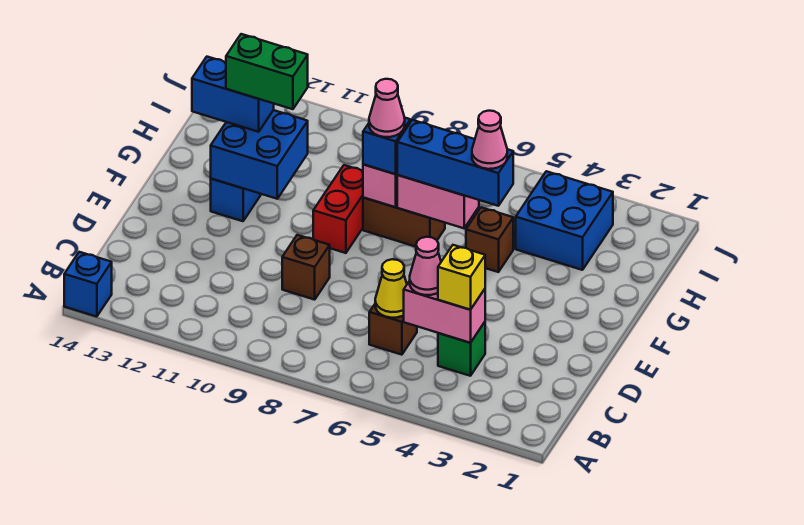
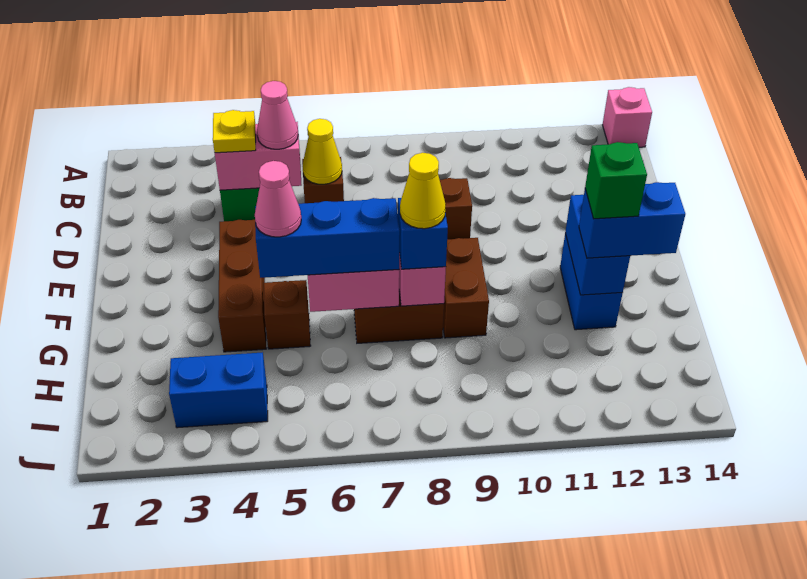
blue 1x1 brick [64,252,112,317] -> pink 1x1 brick [602,87,652,147]
yellow 1x1 brick [438,245,485,310] -> yellow 1x1 plate [213,110,256,153]
none -> brown 1x3 brick [218,220,266,352]
red 1x2 brick [313,165,363,253] -> brown 1x2 brick [443,238,489,338]
blue 2x2 brick [211,110,308,199] -> blue 1x2 brick [565,195,630,295]
pink 1x1 cone [369,79,405,137] -> yellow 1x1 cone [400,153,446,229]
green 1x2 brick [226,34,308,109] -> green 1x1 brick [585,142,647,219]
blue 2x2 brick [516,171,613,270] -> blue 1x2 brick [169,352,268,428]

